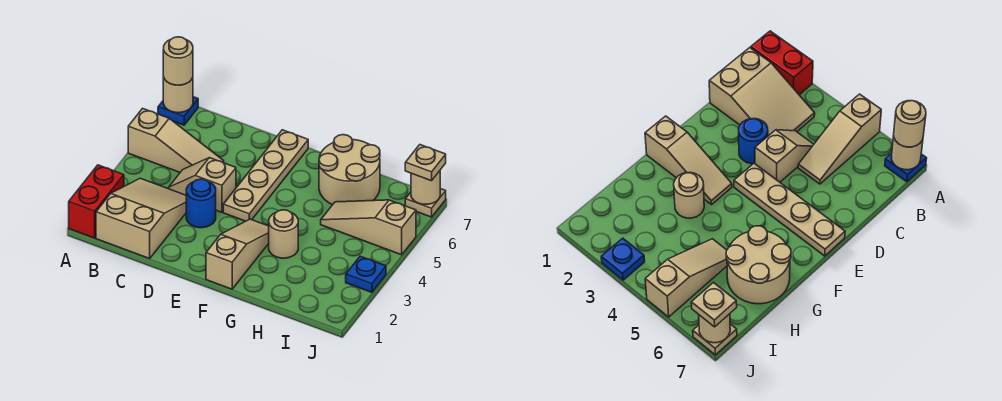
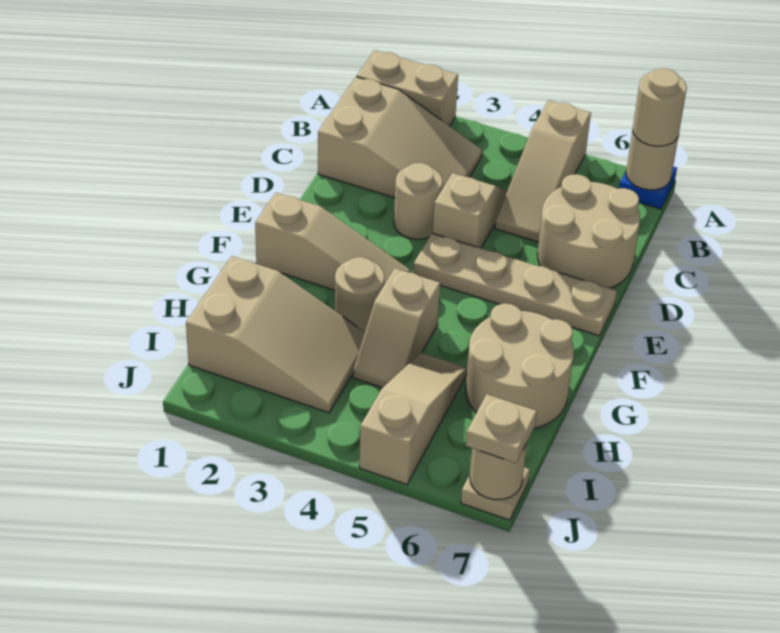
red 1x2 brick [69,165,124,238] -> tan 1x2 brick [357,50,458,126]
none -> tan 2x2 round brick [537,174,640,288]
blue 1x1 round brick [186,179,216,228] -> tan 1x1 round brick [394,163,443,239]
none -> tan 1x2 slope [353,268,440,388]
none -> tan 2x3 slope [186,256,365,413]
blue 1x1 plate [346,256,386,292] -> none

